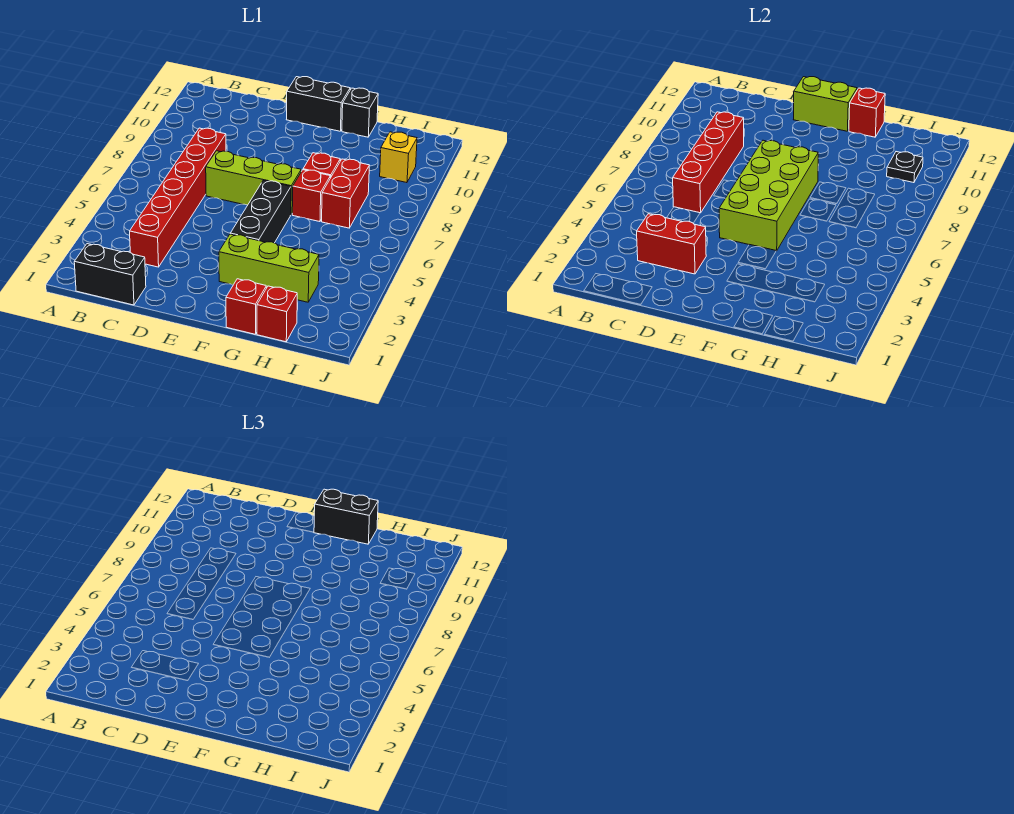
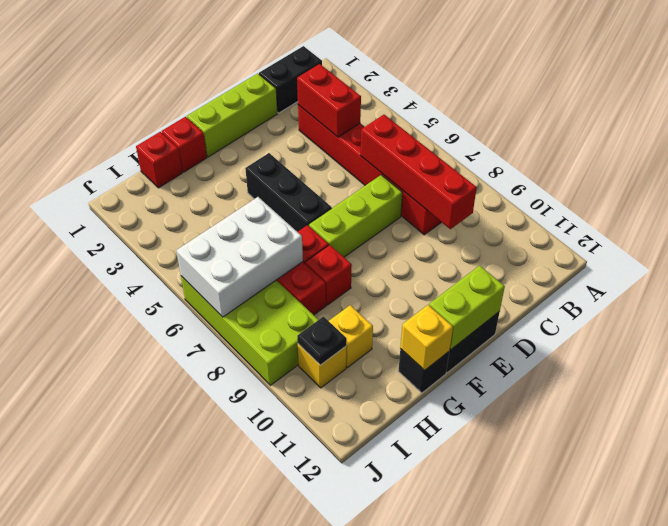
red 1x2 brick [637,214,706,274] -> red 1x2 brick turned to [297,64,361,137]
lime 2x4 brick [719,140,818,251] -> lime 2x4 brick moved to [181,276,318,385]
lime 1x3 brick [219,234,319,302] -> lime 1x3 brick moved to [187,73,278,157]
black 1x2 brick [314,489,378,544] -> none
red 1x1 brick [849,88,885,137] -> yellow 1x1 brick [400,305,453,370]
none -> white 2x3 brick [176,197,303,317]
none -> yellow 1x1 brick [329,305,373,368]

